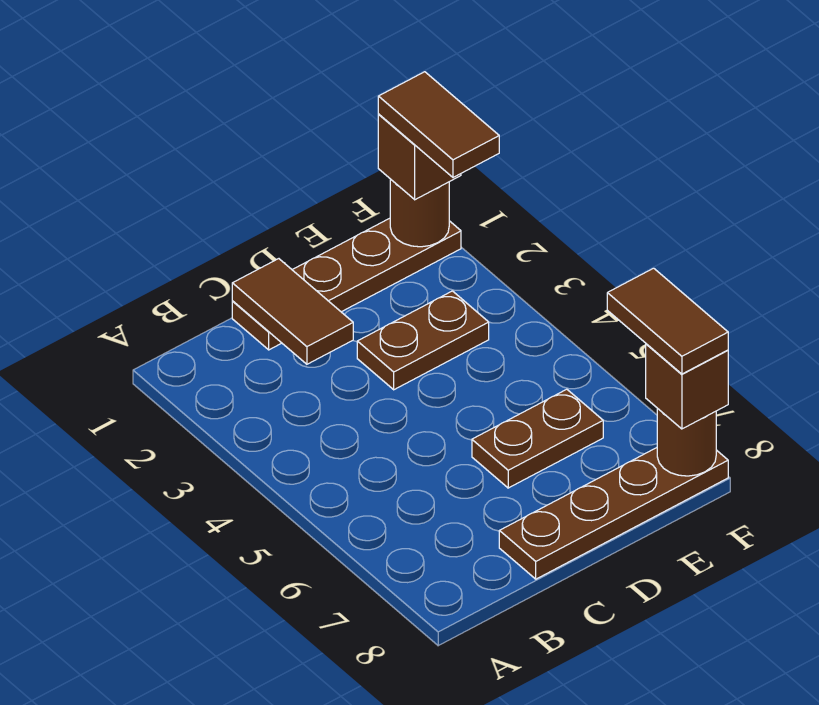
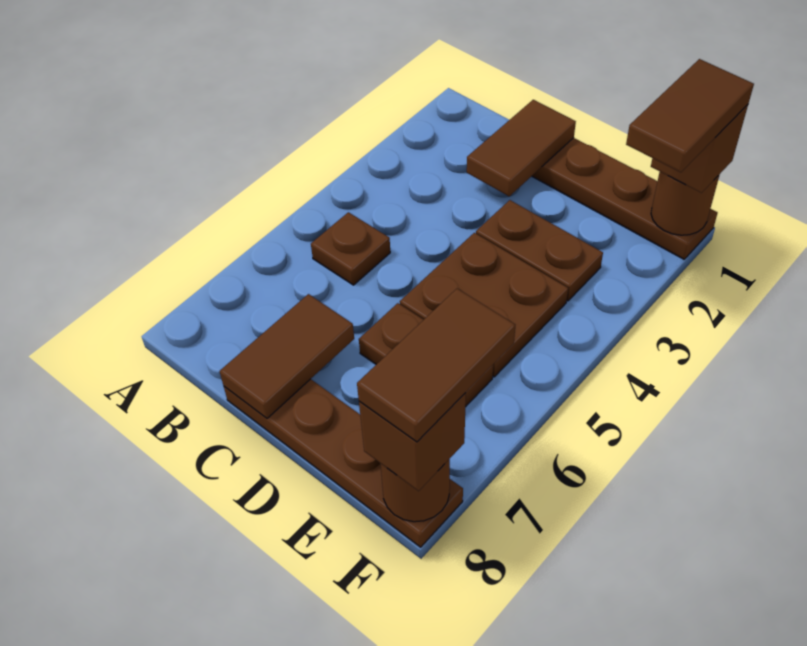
none -> brown 1x1 plate [311,212,390,285]
none -> brown 1x2 tile [220,294,354,418]
none -> brown 2x2 plate [400,233,568,377]

